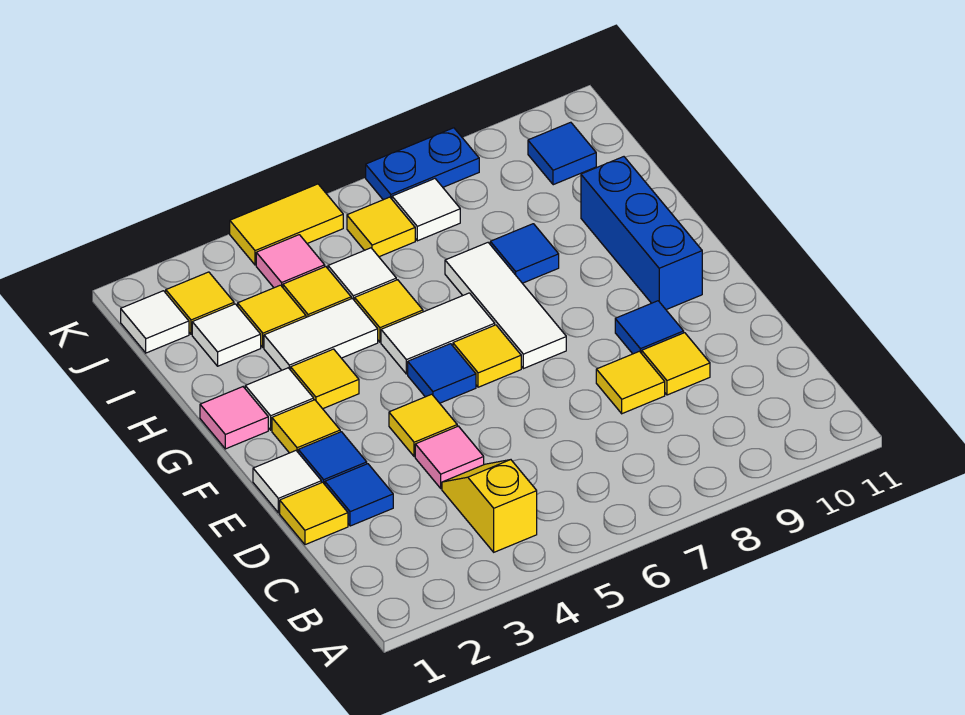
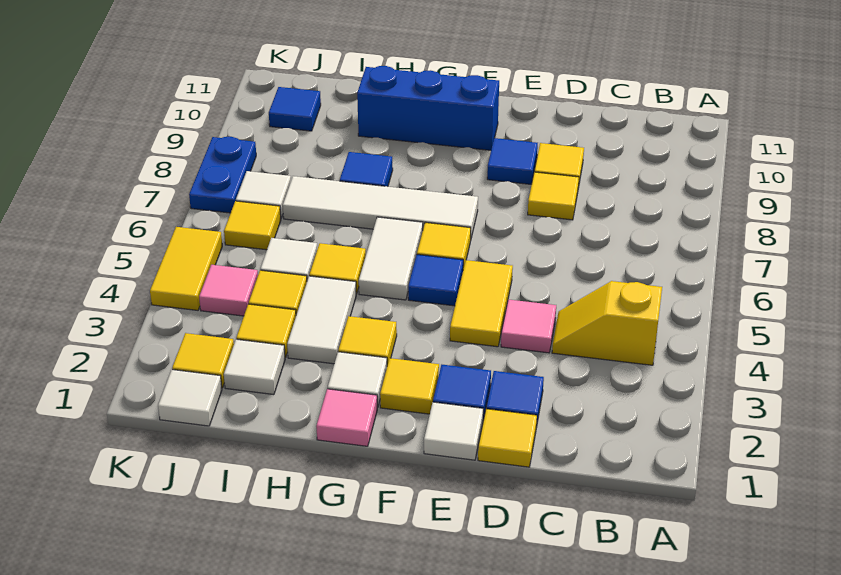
yellow 1x1 tile [389,394,457,457] -> yellow 1x2 tile [450,260,513,347]
white 1x3 tile [445,243,566,369] -> white 1x4 tile [283,176,478,238]

